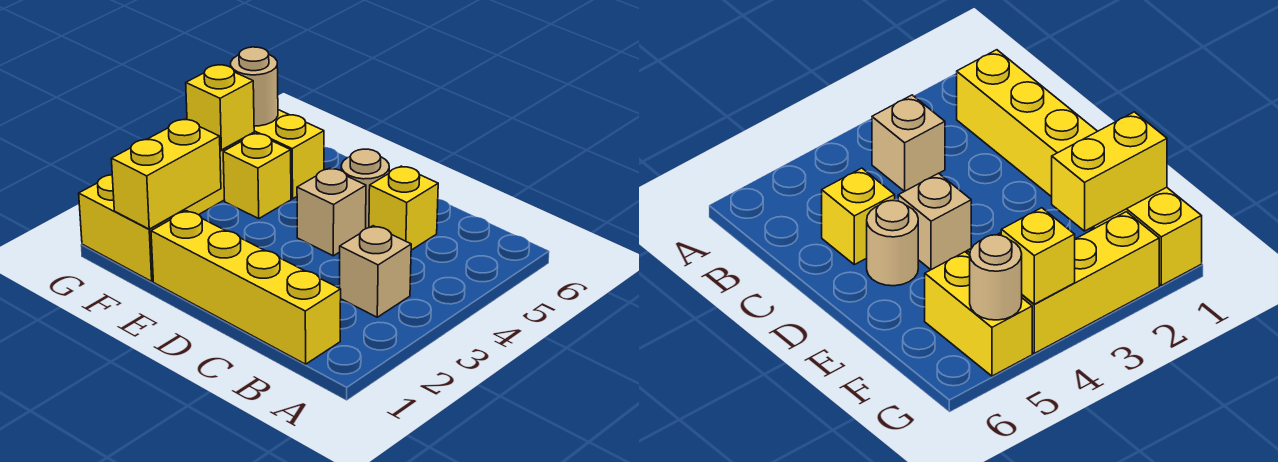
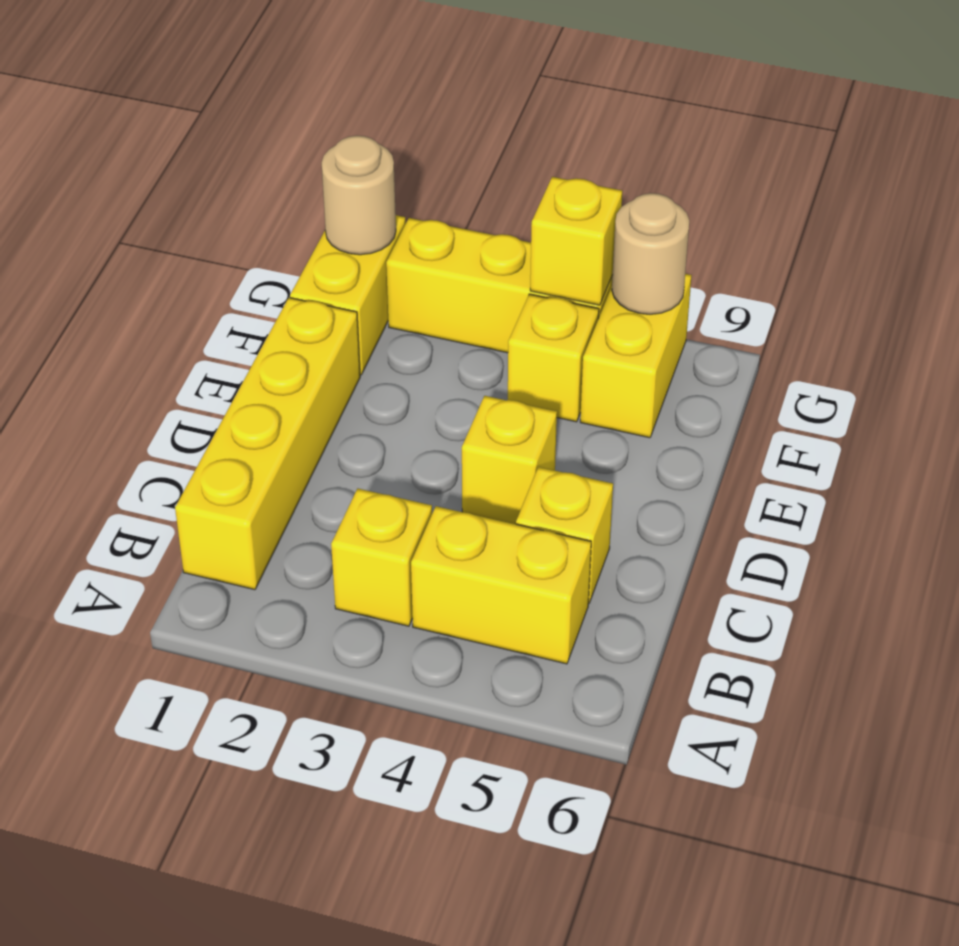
tan 1x1 brick [340,226,411,317] -> yellow 1x1 brick [331,489,432,626]
tan 1x1 brick [297,168,366,256] -> yellow 1x1 brick [462,396,557,524]
tan 1x1 round brick [341,149,389,229] -> tan 1x1 round brick moved to [322,136,396,255]
yellow 1x2 brick [111,120,221,229] -> yellow 1x2 brick moved to [411,506,591,664]

